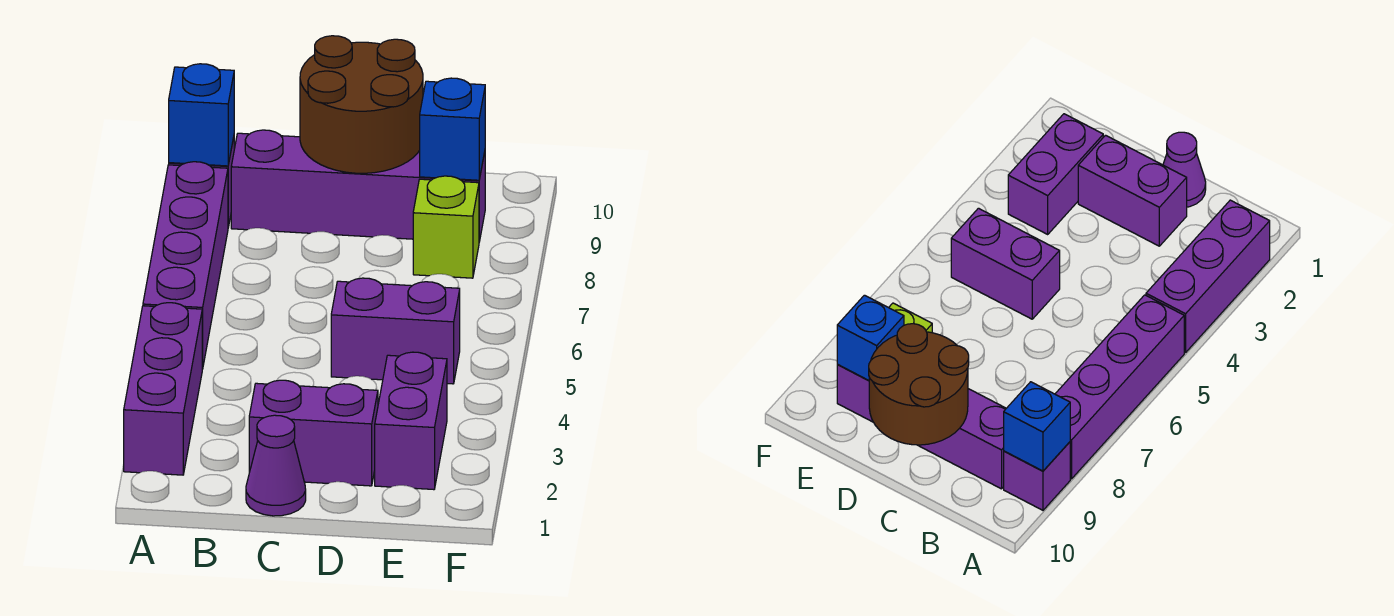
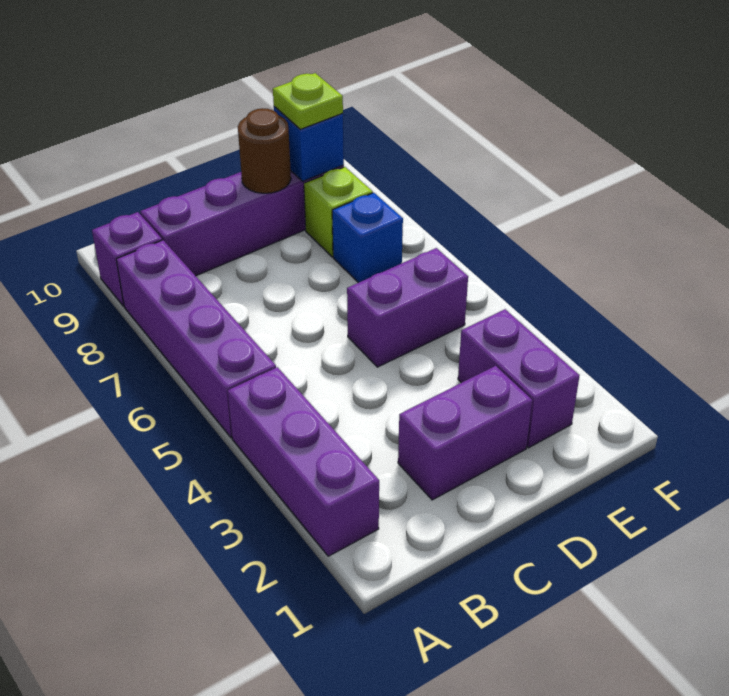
blue 1x1 brick [169,64,234,166] -> blue 1x1 brick moved to [332,193,403,283]
purple 1x1 cone [246,415,306,516] -> none
brown 2x2 round brick [300,36,423,173] -> brown 1x1 round brick [238,108,291,193]
none -> lime 1x1 plate [273,73,343,129]

